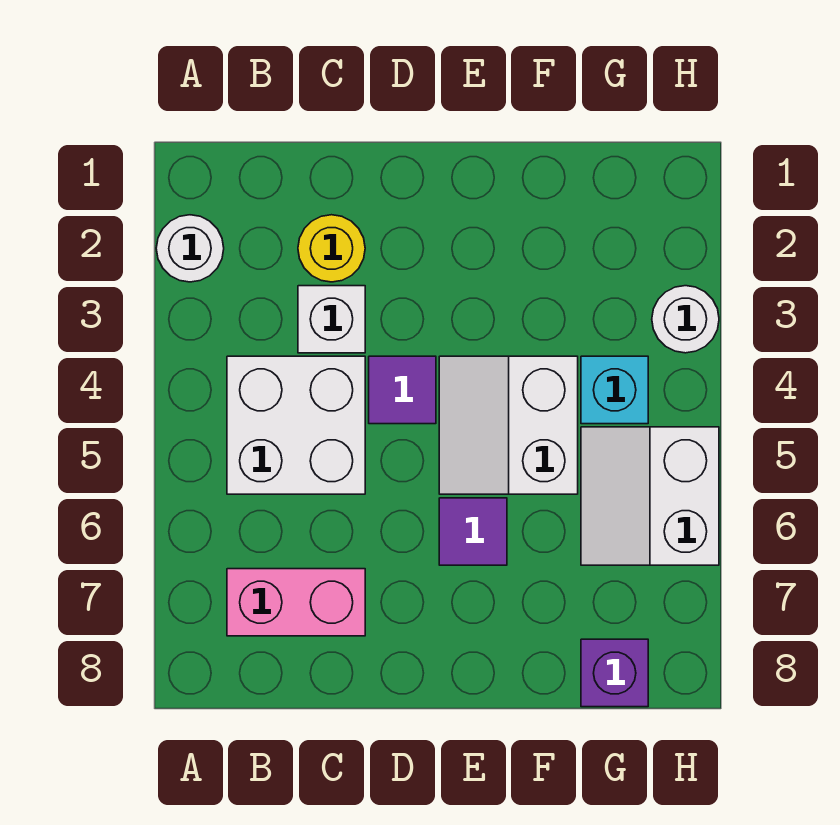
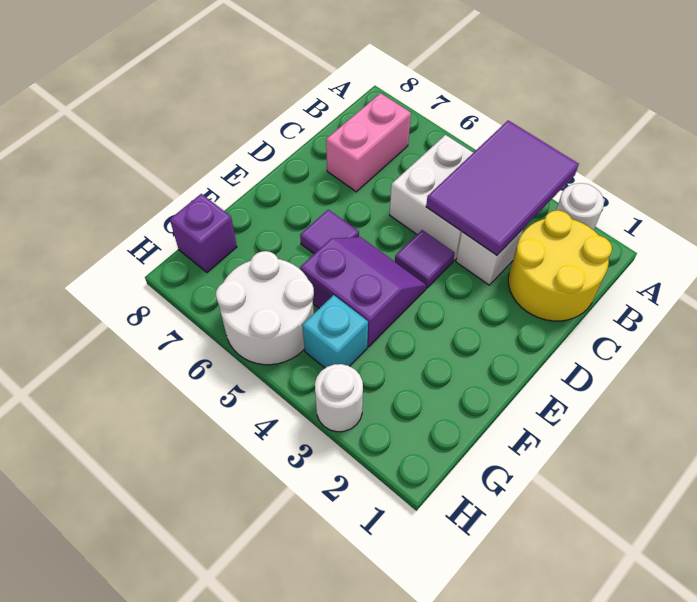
none -> purple 2x3 tile [426,120,579,255]
yellow 1x1 round brick [298,215,365,282] -> yellow 2x2 round brick [508,210,612,321]
white 2x2 slope [439,356,578,494] -> purple 2x2 slope [300,237,426,347]
white 2x2 slope [581,427,719,565] -> white 2x2 round brick [216,251,314,365]

